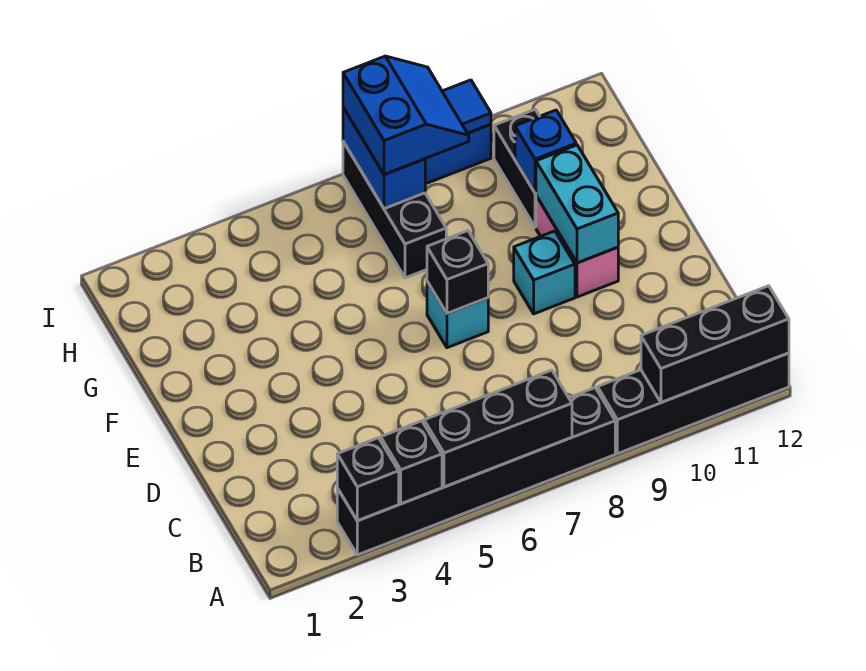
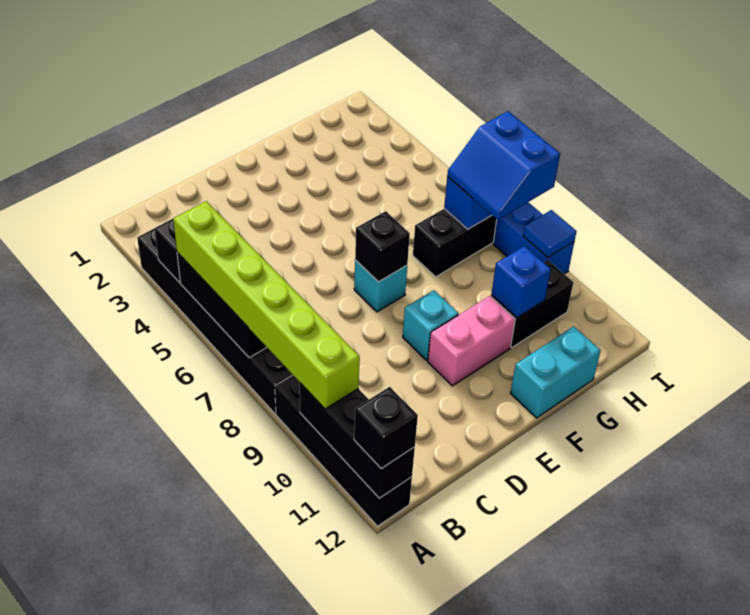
black 1x1 brick [337,438,399,521] -> black 1x1 brick moved to [354,387,418,469]
none -> lime 1x6 brick [173,201,360,409]
cyan 1x2 brick [536,145,618,263] -> cyan 1x2 brick moved to [511,326,601,418]
blue 2x2 slope [343,56,469,175] -> blue 2x2 slope turned to [447,111,560,220]

